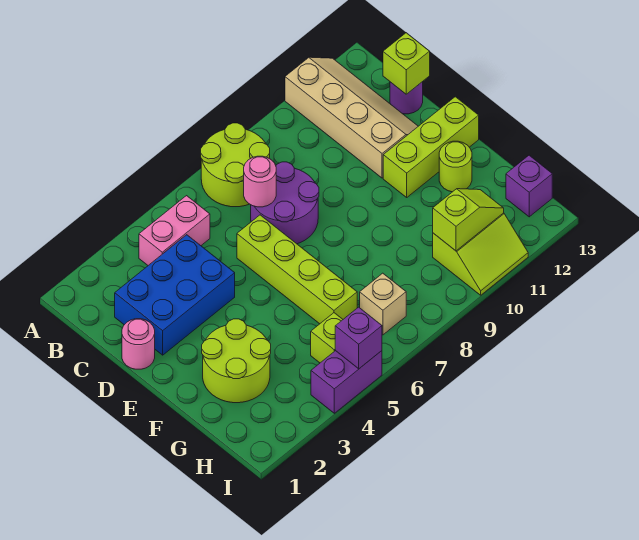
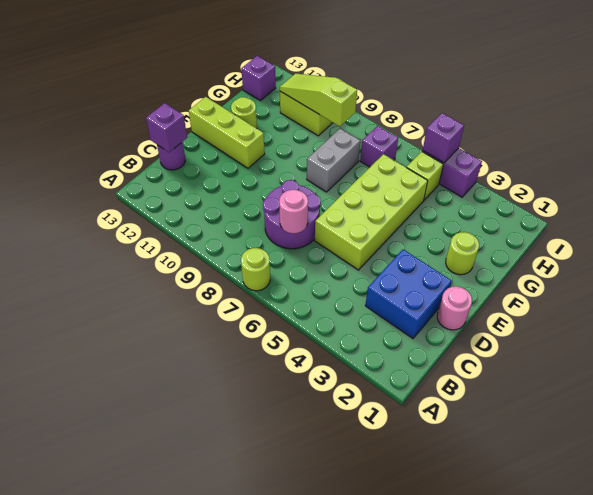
lime 2x2 round brick [201,123,270,207] -> lime 1x1 round brick [241,248,270,291]
tan 2x4 slope [285,57,418,178] -> none
pink 1x2 brick [139,196,210,265] -> none
blue 2x3 brick [115,235,235,355] -> blue 2x2 brick [365,250,452,338]
lime 1x1 brick [383,33,430,94] -> purple 1x1 brick [146,103,187,152]
lime 1x4 brick [237,215,357,324] -> lime 2x4 brick [315,154,428,270]
lime 2x2 round brick [202,319,271,403] -> lime 1x1 round brick [446,232,479,275]
none -> grey 1x2 brick [307,128,360,192]
tan 1x1 brick [360,273,406,335] -> purple 1x1 brick [360,126,398,167]
lime 1x2 slope [433,189,504,251] -> lime 1x3 slope [280,73,357,126]

